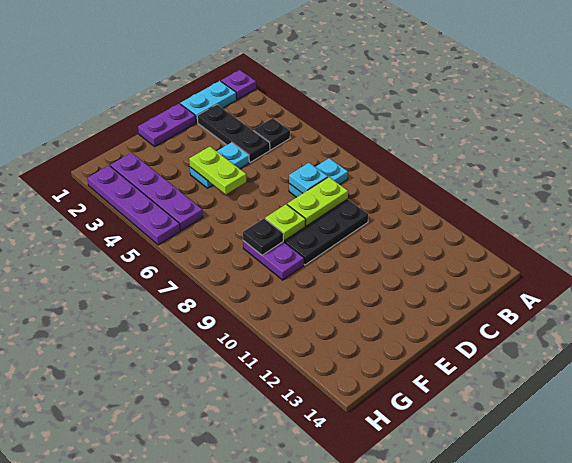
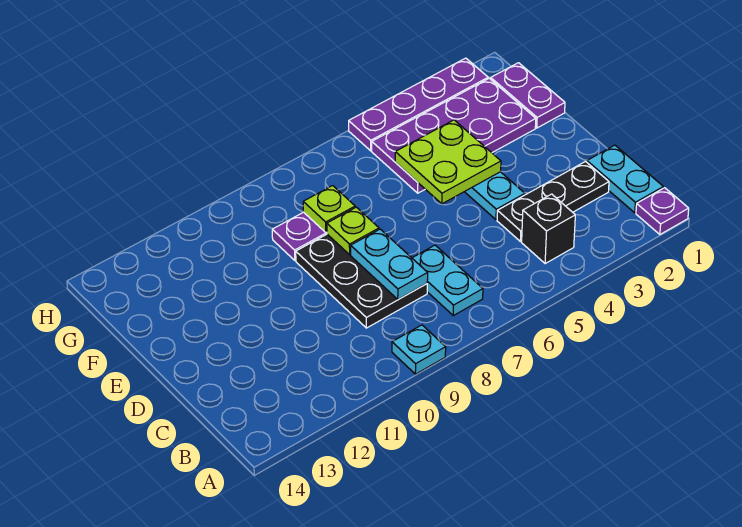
black 1x1 plate [253,118,290,150] -> black 1x1 brick [522,194,575,264]
cyan 1x1 plate [289,163,328,193] -> cyan 1x1 plate moved to [392,325,446,374]
lime 1x2 plate [287,177,348,226] -> cyan 1x2 plate [351,229,428,299]
purple 1x2 plate [138,103,196,146] -> purple 1x2 plate moved to [491,63,565,128]
lime 1x2 plate [189,147,246,194] -> lime 2x2 plate [395,120,501,204]
black 1x1 plate [243,218,283,255] -> lime 1x1 plate [303,186,355,233]
purple 1x4 plate [110,153,203,231] -> purple 2x4 plate [372,78,536,193]

